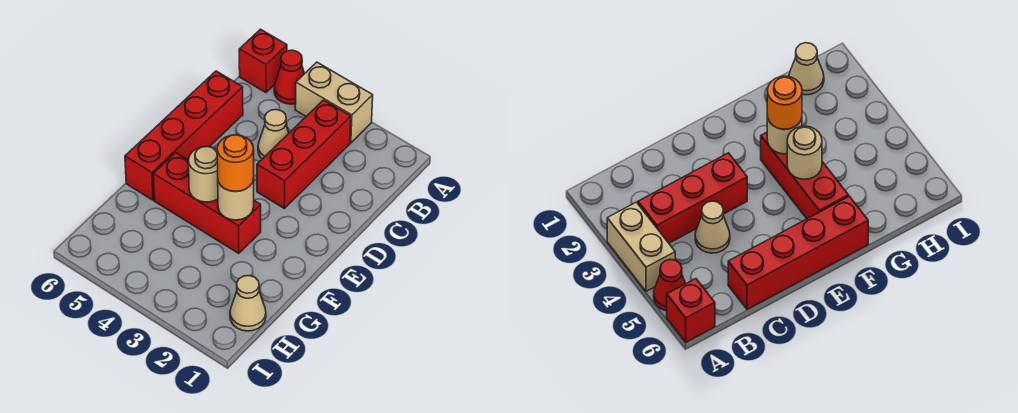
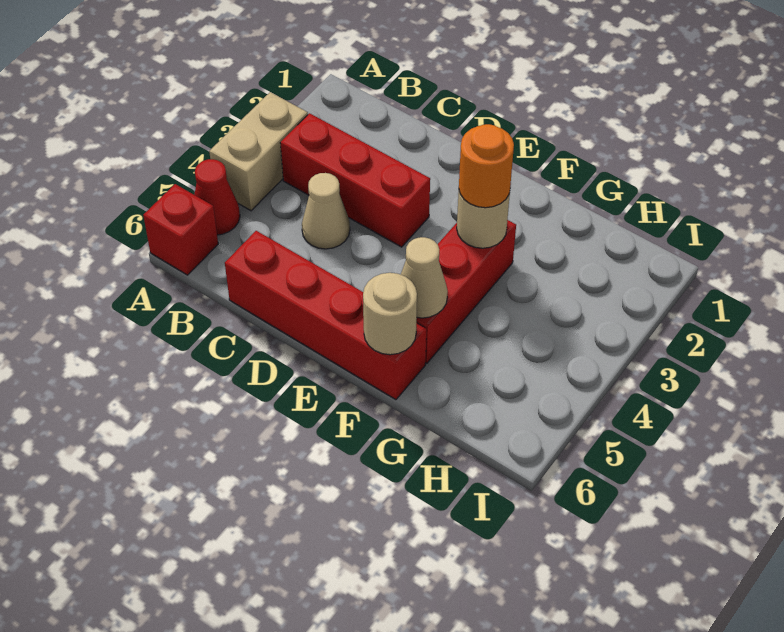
tan 1x1 round brick [188,147,218,202] -> tan 1x1 round brick moved to [363,273,417,355]
tan 1x1 cone [230,276,266,331] -> tan 1x1 cone moved to [401,237,448,318]

